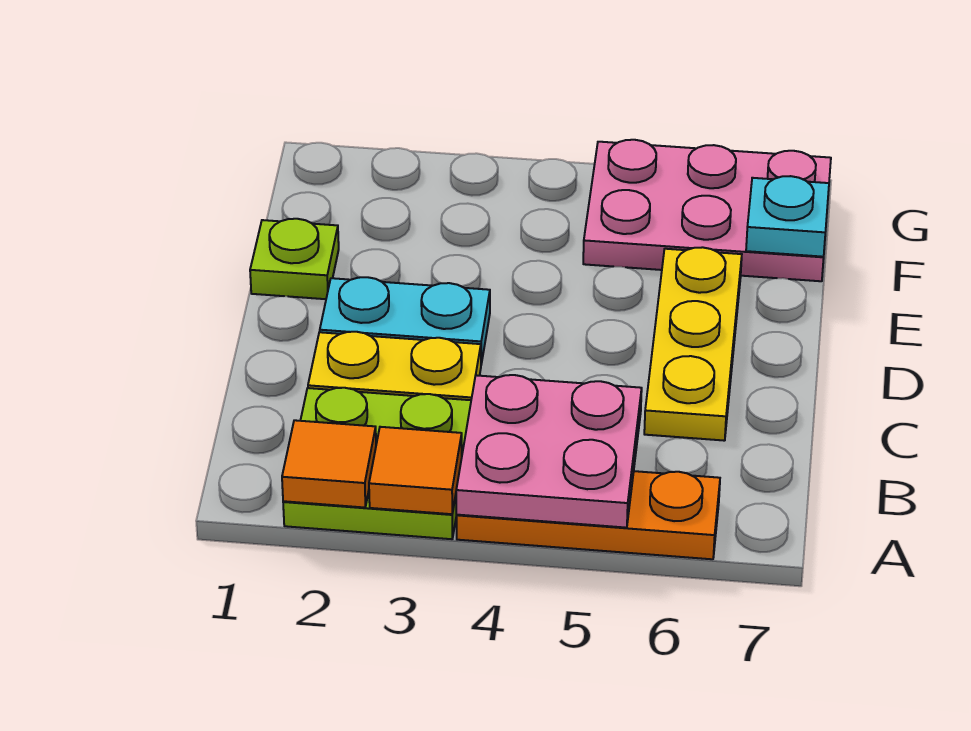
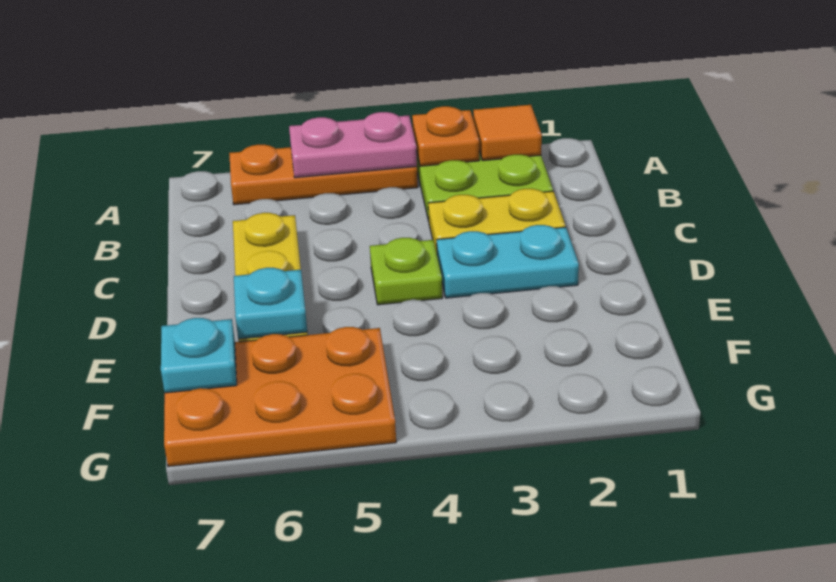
orange 1x1 tile [369,427,462,514] -> orange 1x1 plate [412,106,479,166]
pink 2x2 plate [456,375,642,528] -> pink 1x2 plate [289,112,417,178]
lime 1x1 plate [250,219,339,299] -> lime 1x1 plate moved to [370,238,442,305]
none -> cyan 1x1 plate [234,268,307,339]
pink 2x3 plate [583,140,831,281] -> orange 2x3 plate [164,327,396,467]

